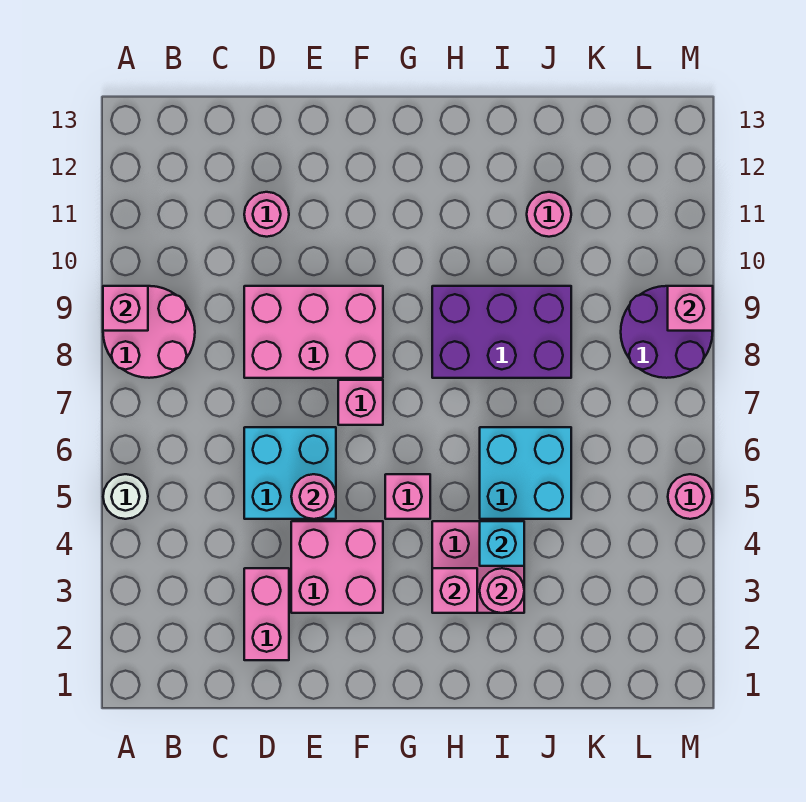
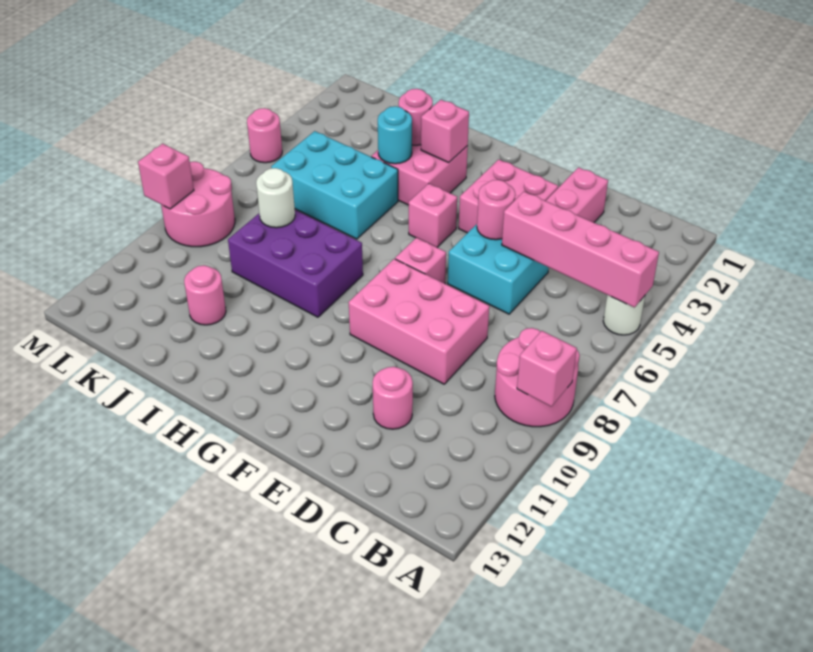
none -> pink 1x4 brick [502,192,659,307]
cyan 1x1 brick [480,521,524,566] -> cyan 1x1 round brick [378,106,412,164]
cyan 2x2 brick [480,427,571,519] -> cyan 2x3 brick [271,131,398,239]
none -> white 1x1 round brick [256,168,295,228]
purple 2x2 round brick [621,286,712,378] -> pink 2x2 round brick [161,162,235,247]

